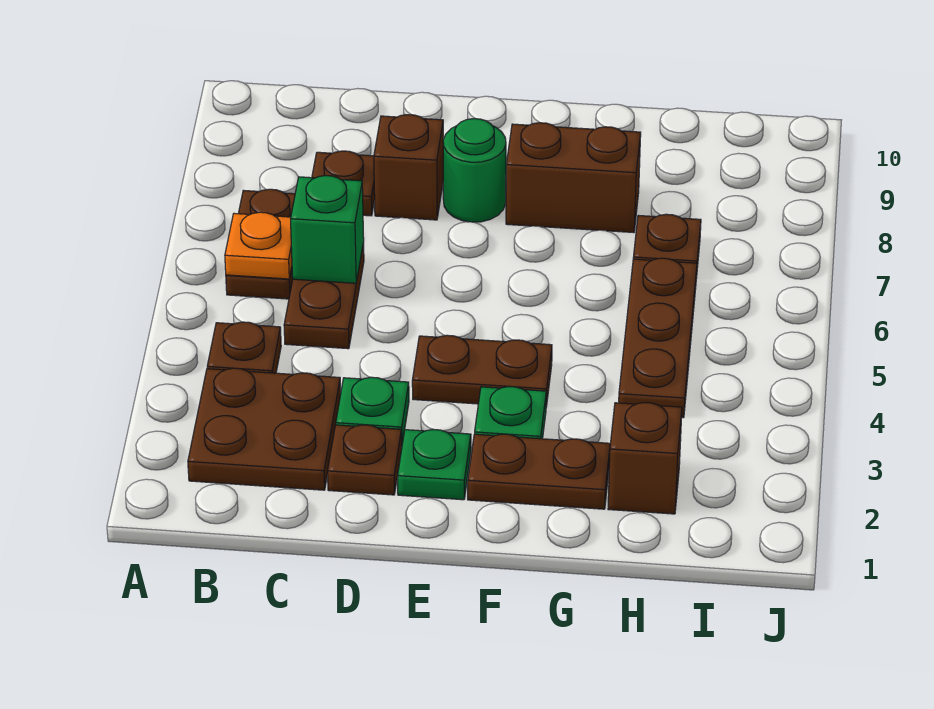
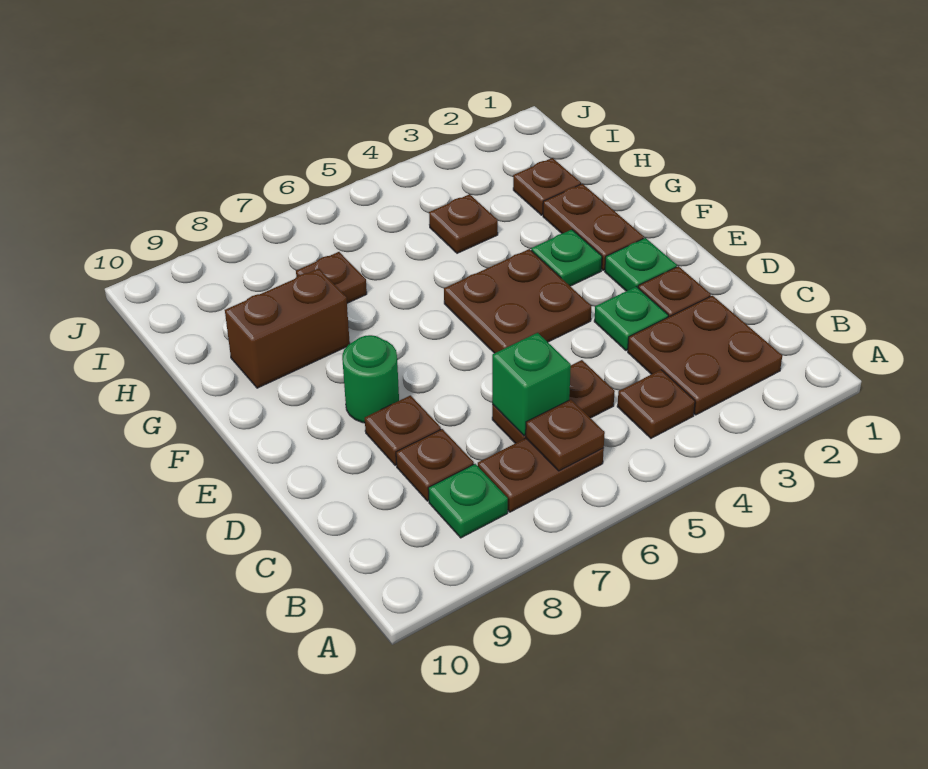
orange 1x1 plate [225,212,292,279] -> brown 1x1 plate [526,399,605,471]
none -> green 1x1 plate [428,464,508,538]
brown 1x1 brick [374,115,443,220] -> brown 1x1 plate [365,395,441,466]
brown 1x2 plate [412,335,552,407] -> brown 2x2 plate [444,249,591,353]
brown 1x2 brick [506,123,641,233] -> brown 1x2 brick turned to [225,268,350,388]
brown 1x1 brick [608,402,682,514] -> brown 1x1 plate [513,158,581,215]
brown 1x3 plate [619,258,697,418] -> brown 1x1 plate [429,194,498,253]

